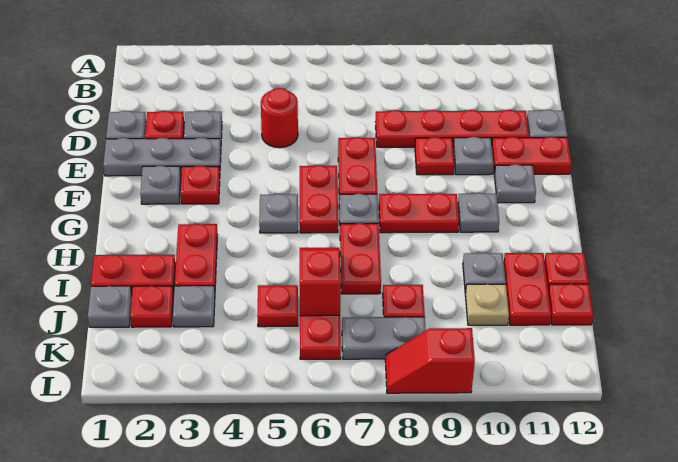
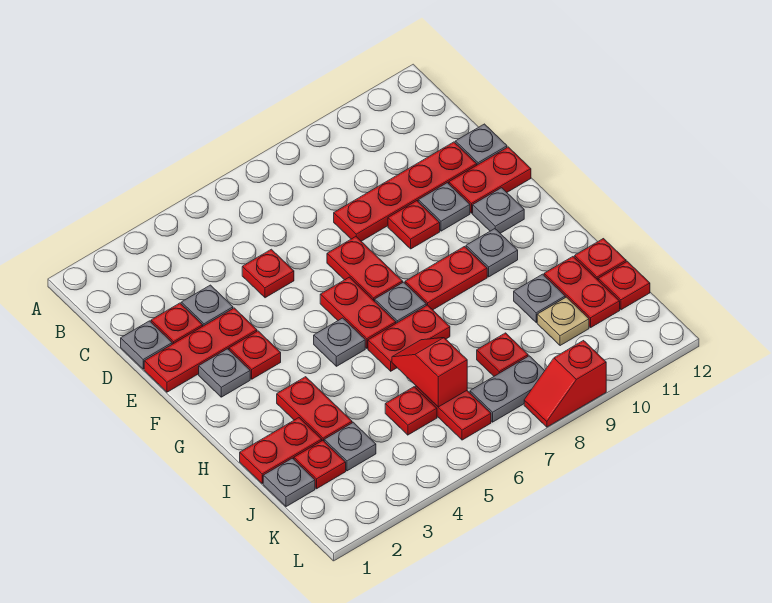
red 1x1 round brick [261,88,298,148] -> red 1x1 plate [242,249,294,298]
grey 1x3 plate [103,138,221,176] -> red 1x3 plate [144,308,257,392]
red 1x2 plate [340,223,381,294] -> red 1x2 plate turned to [368,305,450,371]

